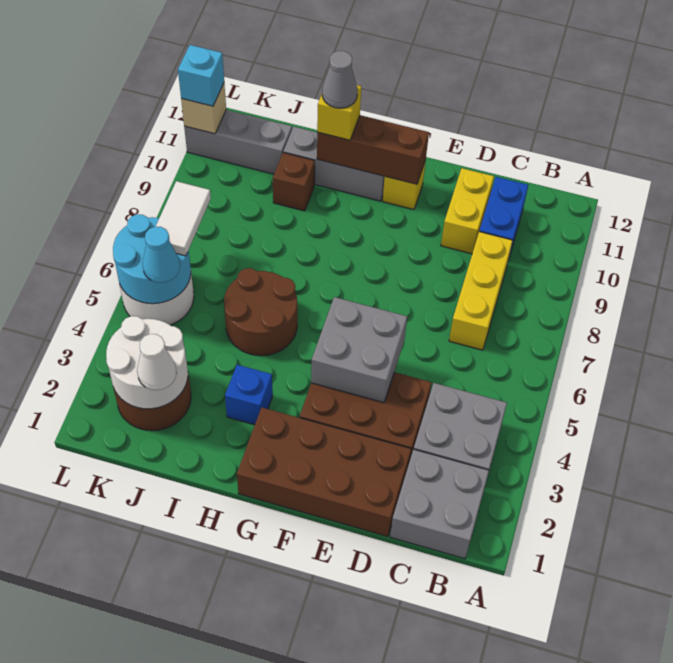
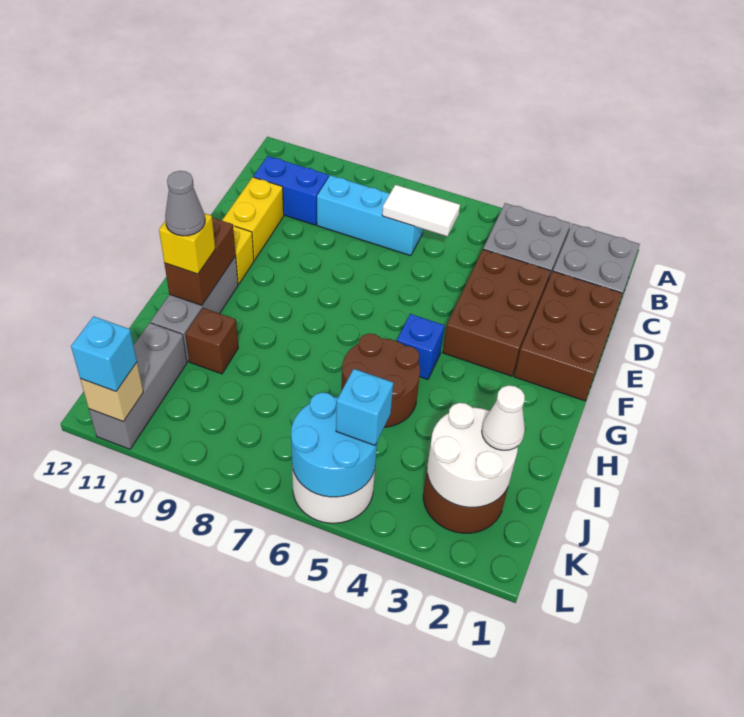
yellow 1x3 brick [449,232,513,350] -> cyan 1x3 brick [317,175,423,256]
brown 2x4 brick [237,408,411,537] -> brown 2x3 brick [514,271,623,401]
yellow 1x2 brick [441,168,494,254] -> yellow 1x2 brick turned to [222,177,284,260]
grey 2x2 brick [311,297,407,403] -> none
brown 1x3 brick [317,115,429,184] -> brown 1x2 brick [164,217,236,305]
blue 1x1 brick [225,365,273,425] -> blue 1x1 brick moved to [397,314,444,379]
cyan 1x1 cone [143,227,180,283] -> cyan 1x1 brick [336,369,393,445]
white 1x2 tile [156,181,211,256] -> white 1x2 tile moved to [382,185,460,236]

